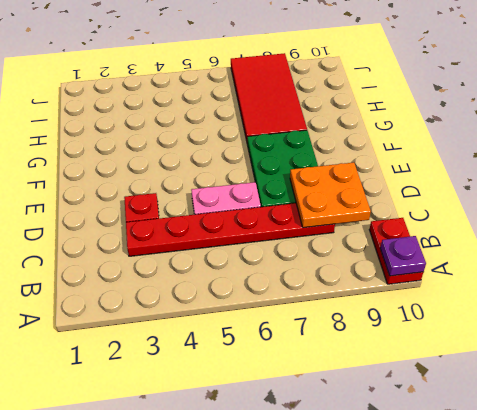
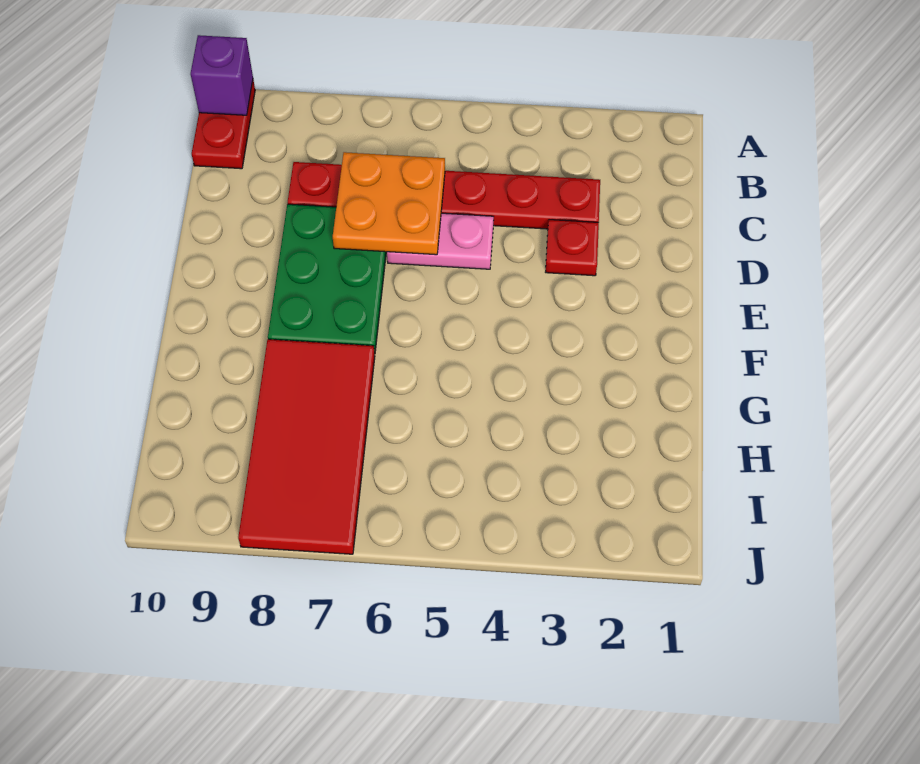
purple 1x1 plate [380,236,426,276] -> purple 1x1 brick [191,35,253,115]
orange 2x2 plate [290,163,371,228] -> orange 2x2 plate moved to [333,152,445,255]

